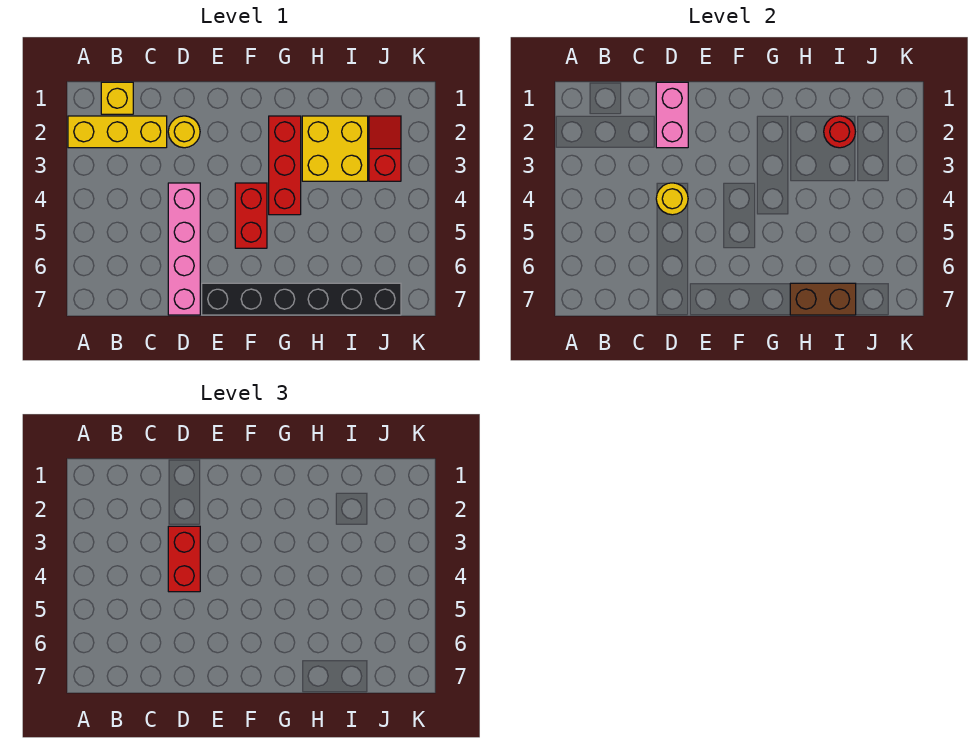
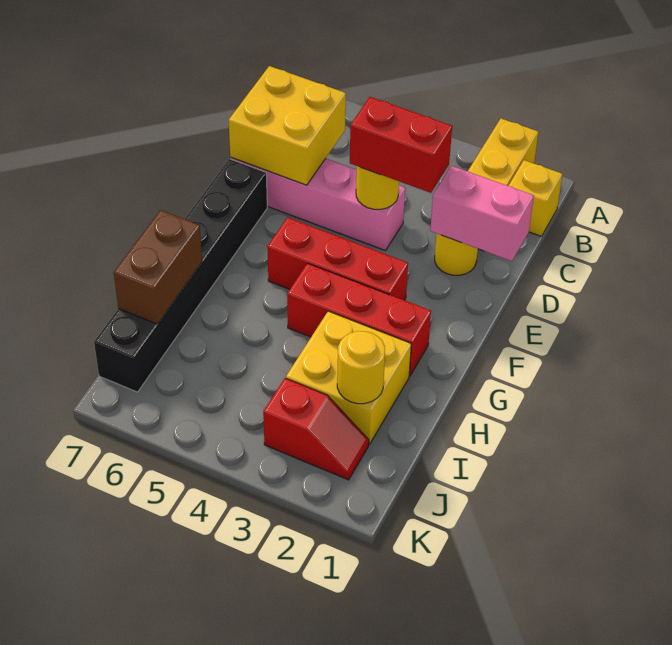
none -> yellow 2x2 brick [229,66,346,185]
red 1x2 brick [235,183,267,248] -> red 1x3 brick [267,217,408,300]
red 1x1 round brick [824,116,855,148] -> yellow 1x1 round brick [337,331,385,404]

